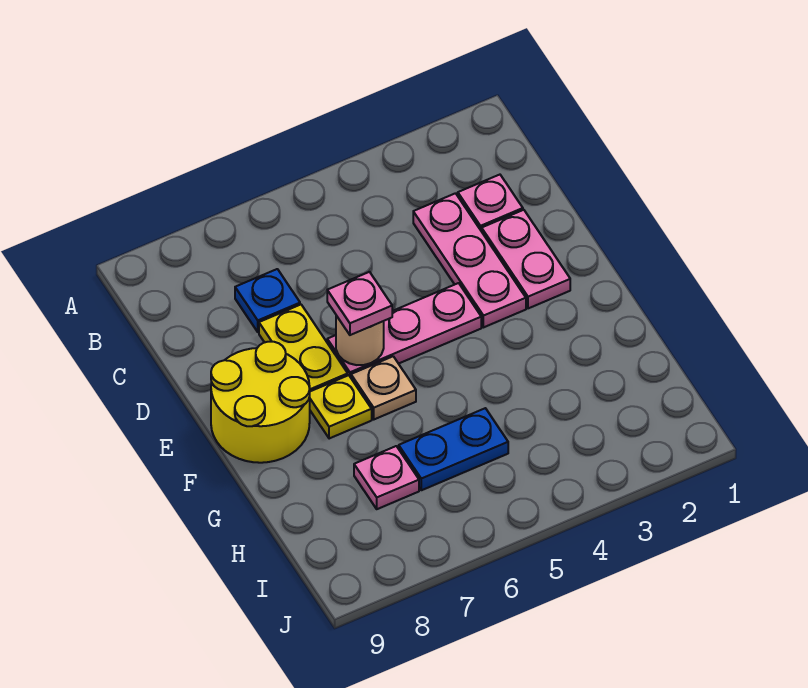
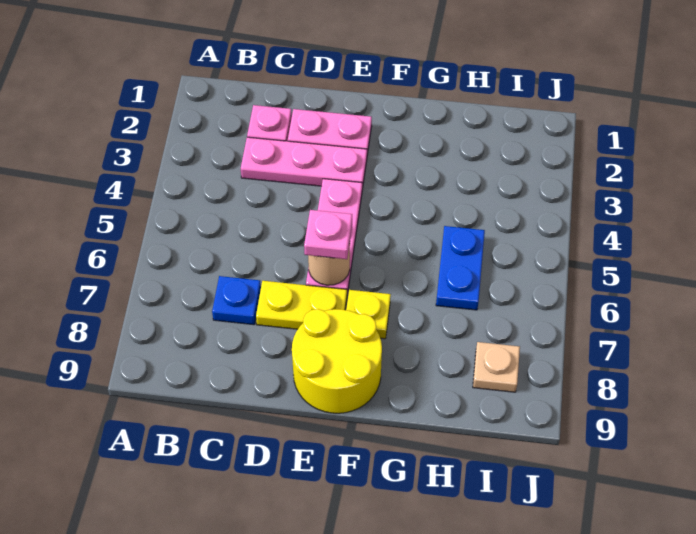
tan 1x1 plate [351,356,416,419] -> tan 1x1 plate moved to [473,342,520,392]
pink 1x1 plate [354,446,419,509] -> none

